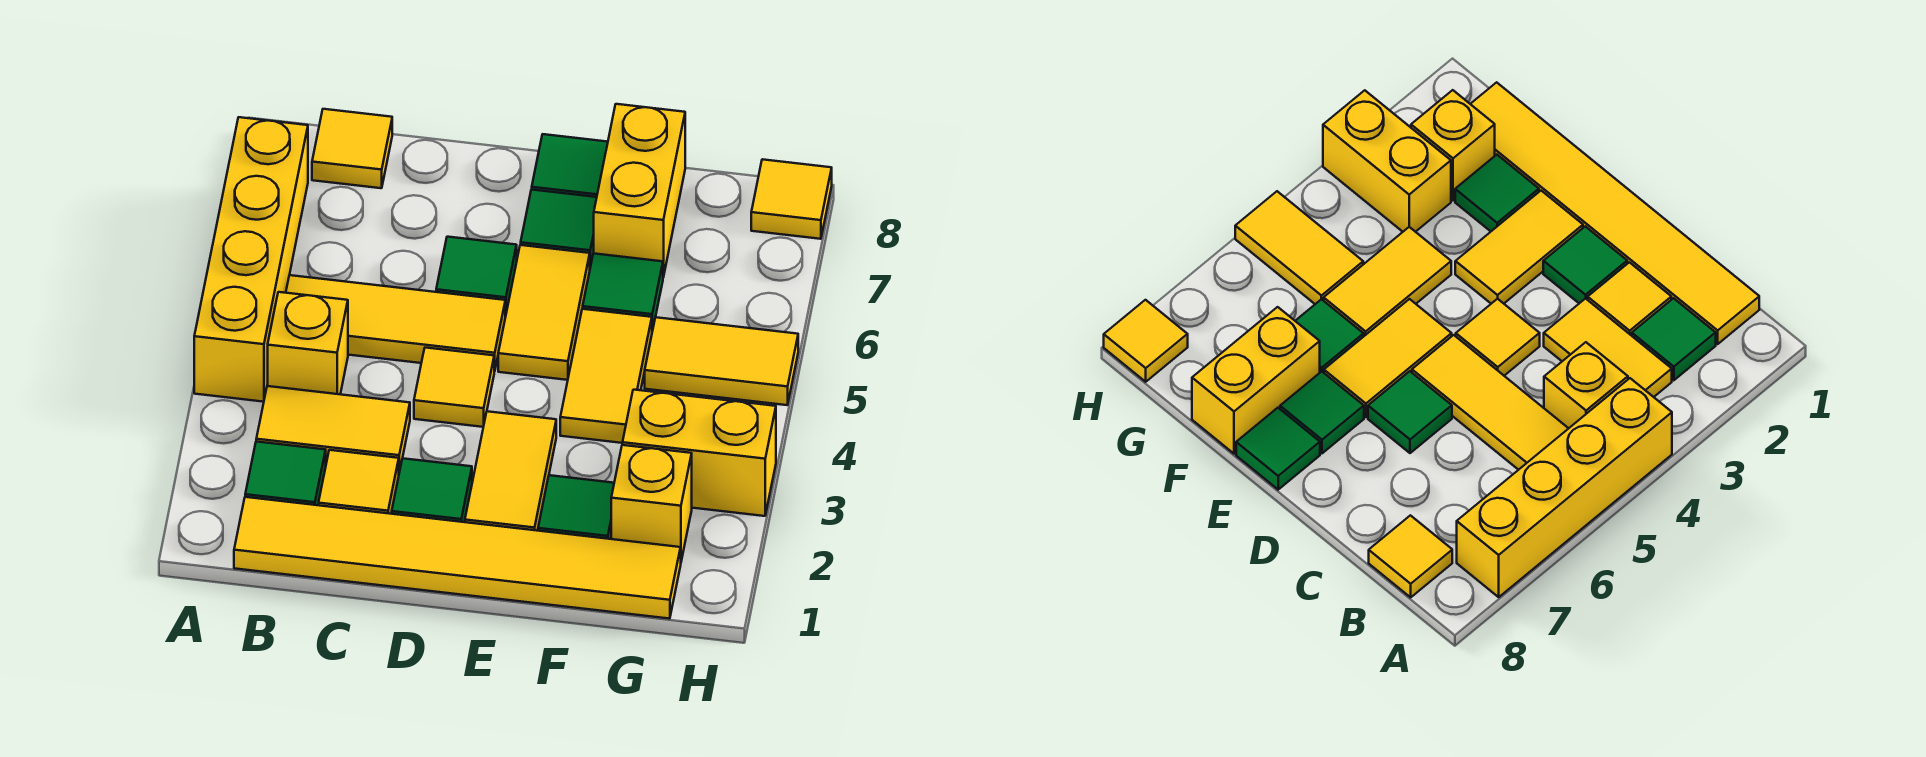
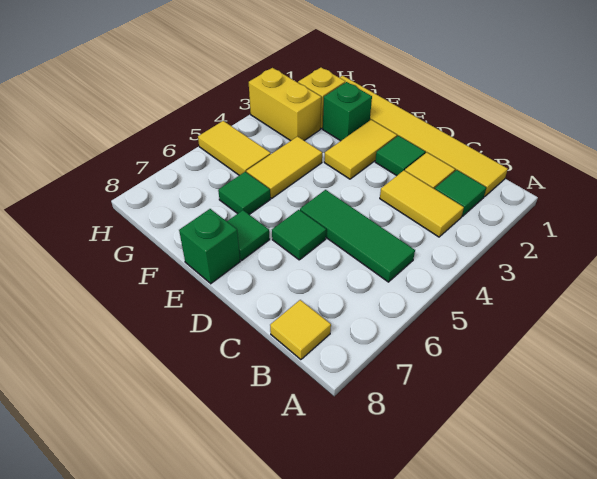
yellow 1x4 brick [194,117,308,402] -> none
yellow 1x1 brick [268,292,348,394] -> none
yellow 1x3 tile [286,275,505,371] -> green 1x3 tile [300,190,415,282]
yellow 1x1 tile [414,348,494,427] -> none
yellow 1x2 tile [498,245,590,380] -> none
green 1x1 tile [532,134,608,197] -> green 1x1 brick [179,209,240,284]
green 1x1 tile [538,475,614,539] -> green 1x1 brick [323,82,372,141]
yellow 1x2 brick [594,104,685,277] -> none
yellow 1x1 tile [751,159,832,239] -> none

